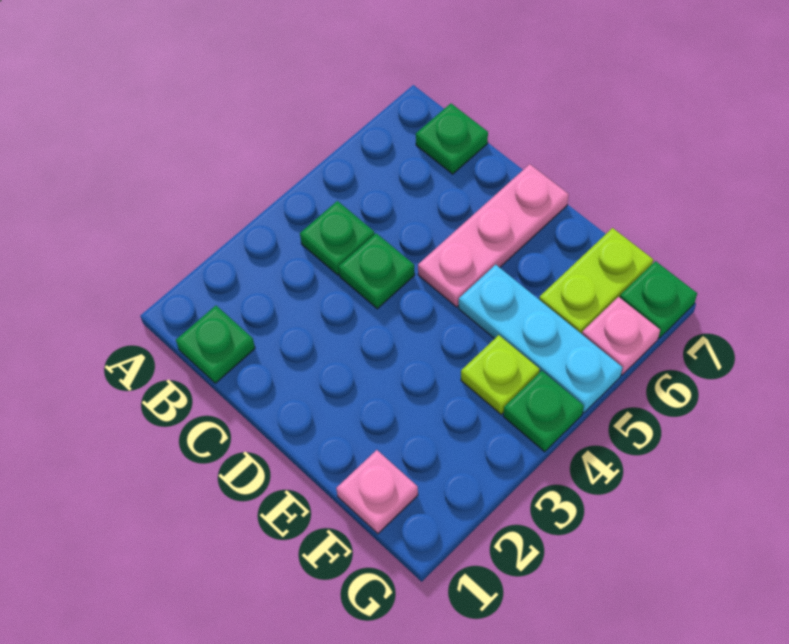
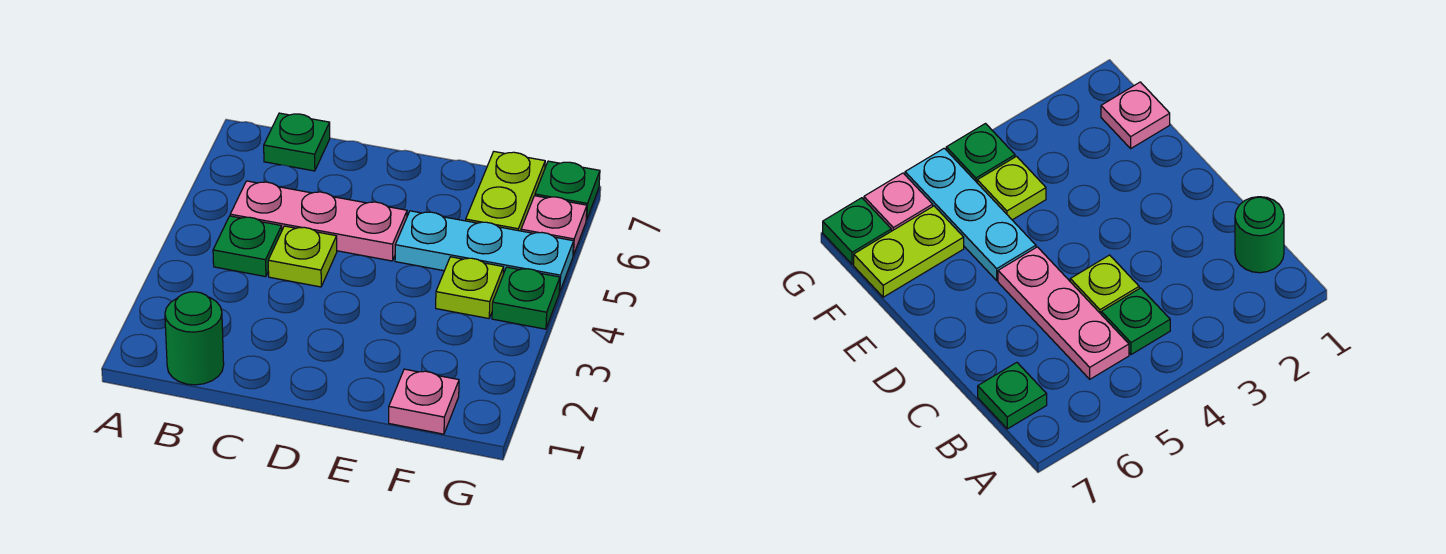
green 1x1 plate [176,306,255,383] -> green 1x1 round brick [165,292,224,385]
green 1x1 plate [339,233,415,309] -> lime 1x1 plate [268,226,337,287]
pink 1x3 plate [418,164,569,307] -> pink 1x3 plate turned to [230,181,407,261]

